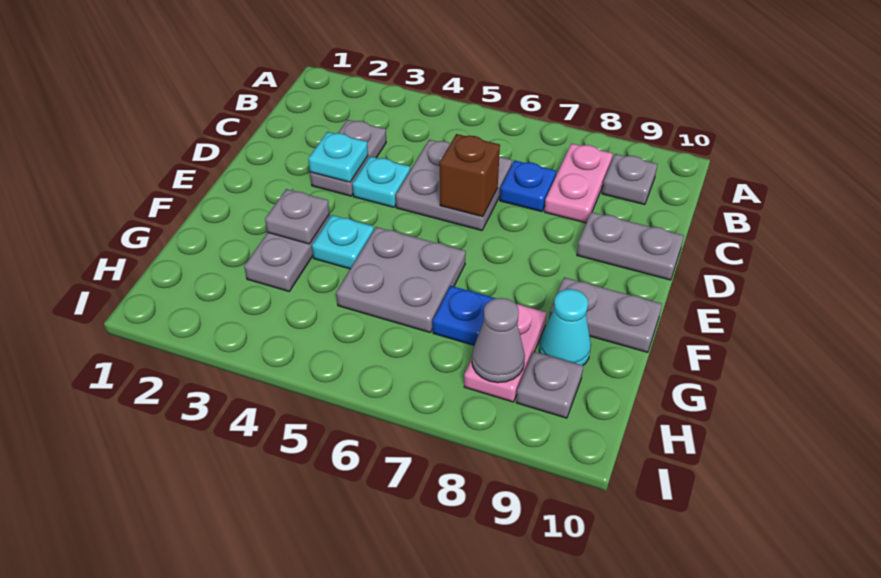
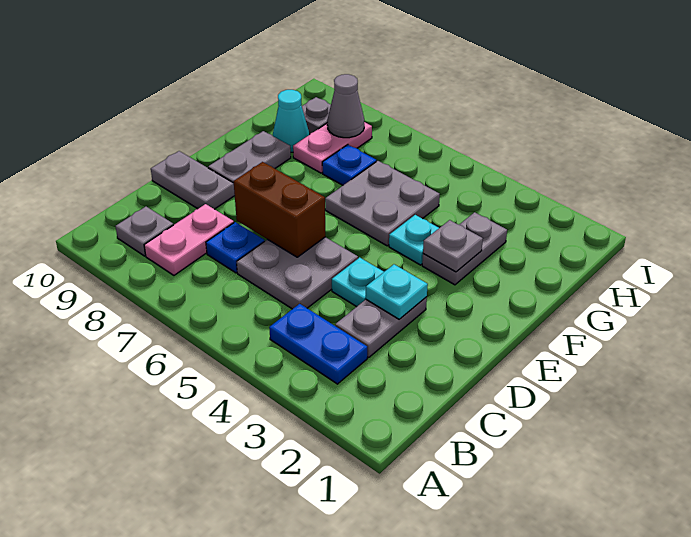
none -> blue 1x2 plate [269,304,367,384]
brown 1x1 brick [440,134,500,217] -> brown 1x2 brick [234,162,325,257]
grey 1x2 plate [549,277,662,352] -> grey 1x2 plate turned to [208,131,291,183]

